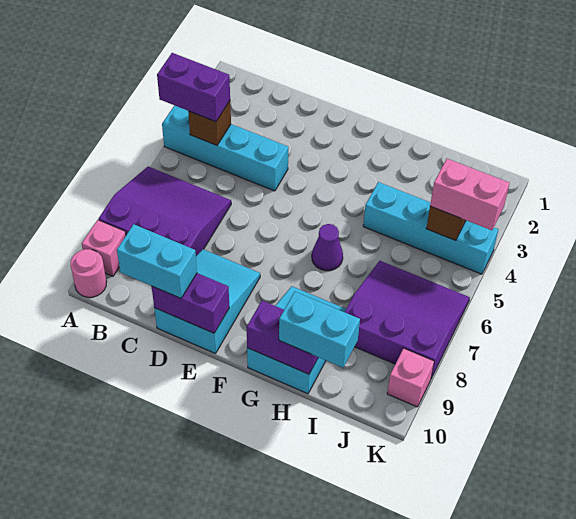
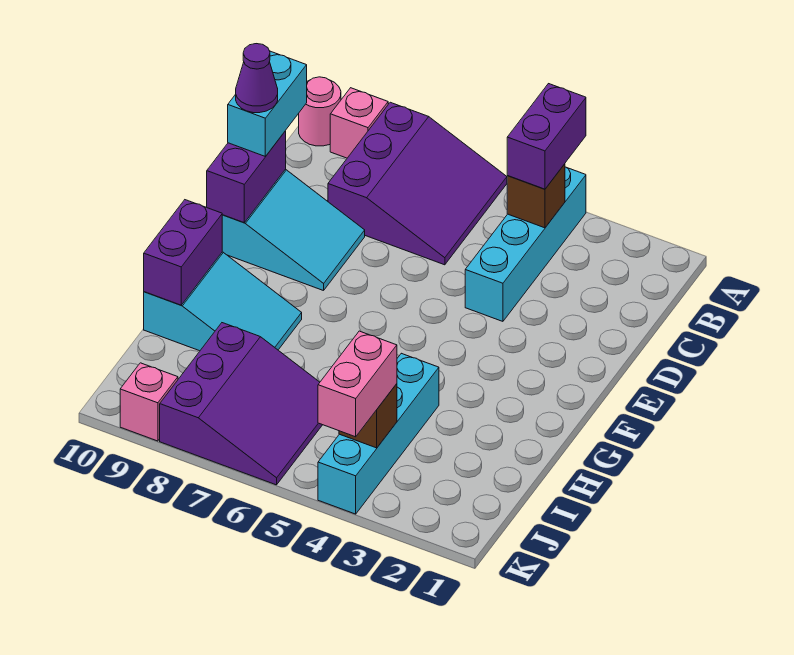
purple 1x1 cone [312,224,343,271] -> purple 1x1 cone moved to [236,44,278,113]
cyan 1x2 brick [279,292,360,368] -> none

